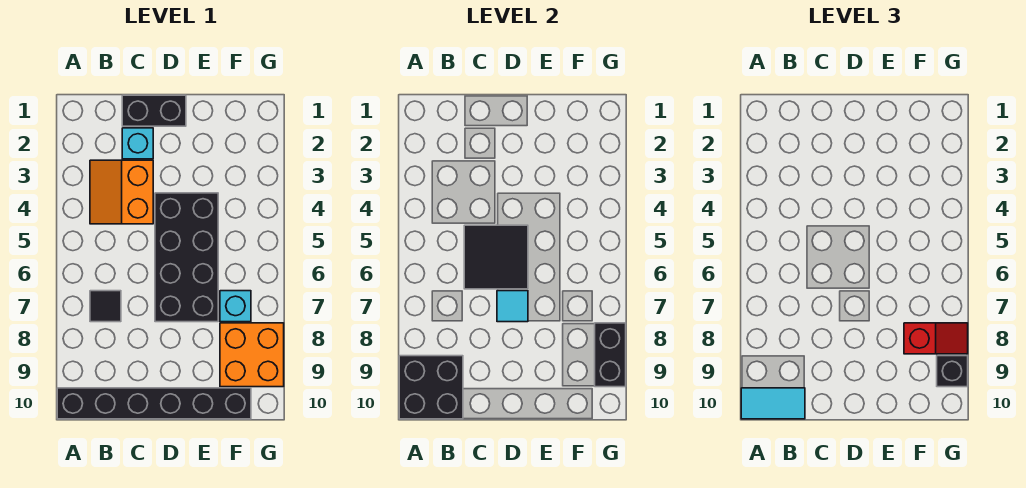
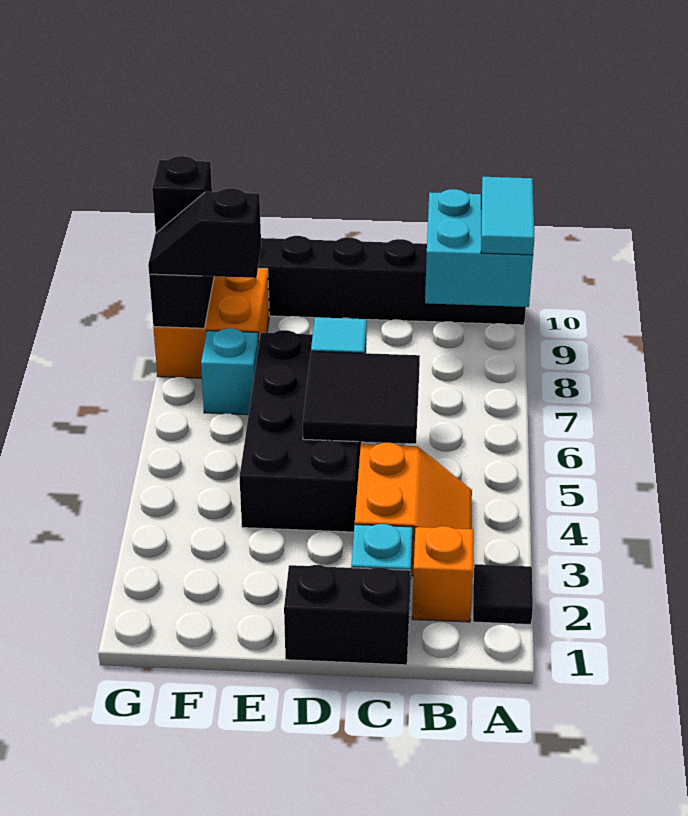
black 2x2 brick [399,356,463,419] -> cyan 2x2 brick [425,189,533,307]
cyan 1x2 tile [741,388,805,419] -> cyan 1x2 tile turned to [481,177,534,255]
none -> orange 1x1 brick [412,526,474,622]
black 1x1 tile [90,291,121,322] -> black 1x1 tile moved to [473,564,533,625]
red 1x2 slope [904,323,968,354] -> black 1x2 slope [148,188,261,278]

